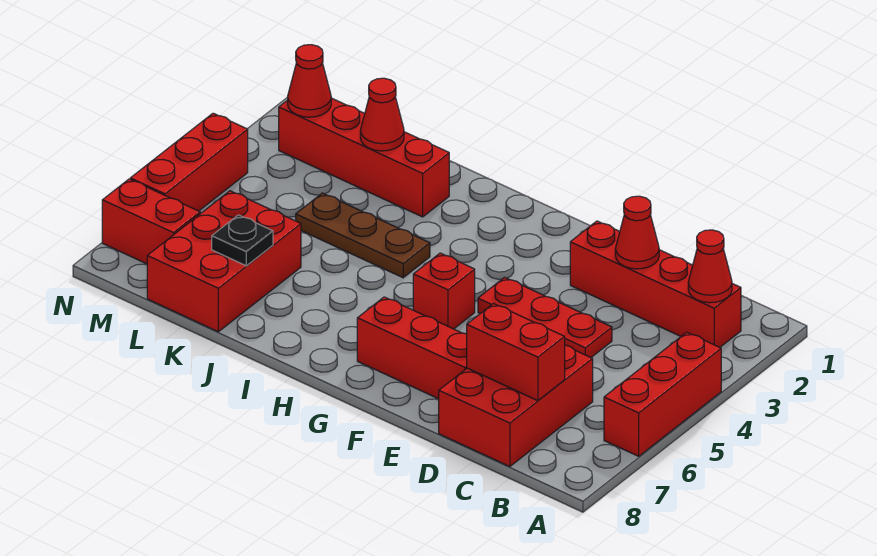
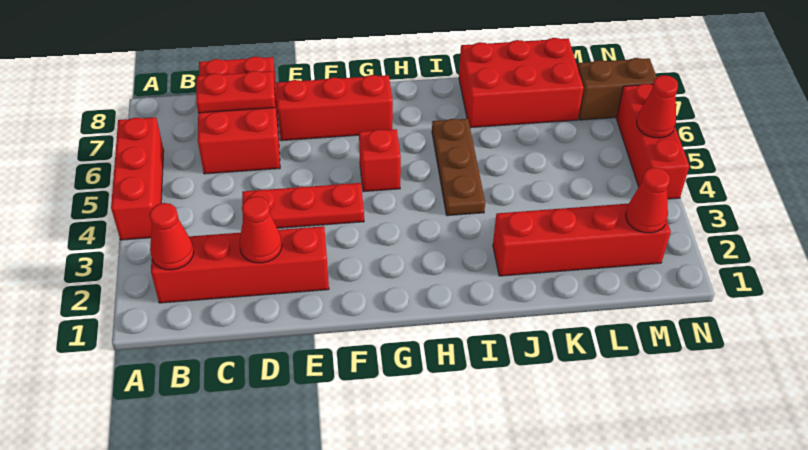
red 1x2 brick [467,304,565,401] -> red 1x2 plate [196,71,275,113]
brown 1x3 plate [296,193,430,278] -> brown 1x3 plate turned to [432,119,485,216]
red 1x1 cone [360,78,404,151] -> red 1x1 cone moved to [637,75,678,138]
red 2x3 brick [147,191,301,332] -> red 2x3 brick turned to [459,38,584,128]
black 1x1 plate [212,215,273,266] -> none
red 1x2 brick [102,179,200,264] -> brown 1x2 brick [577,58,657,120]

